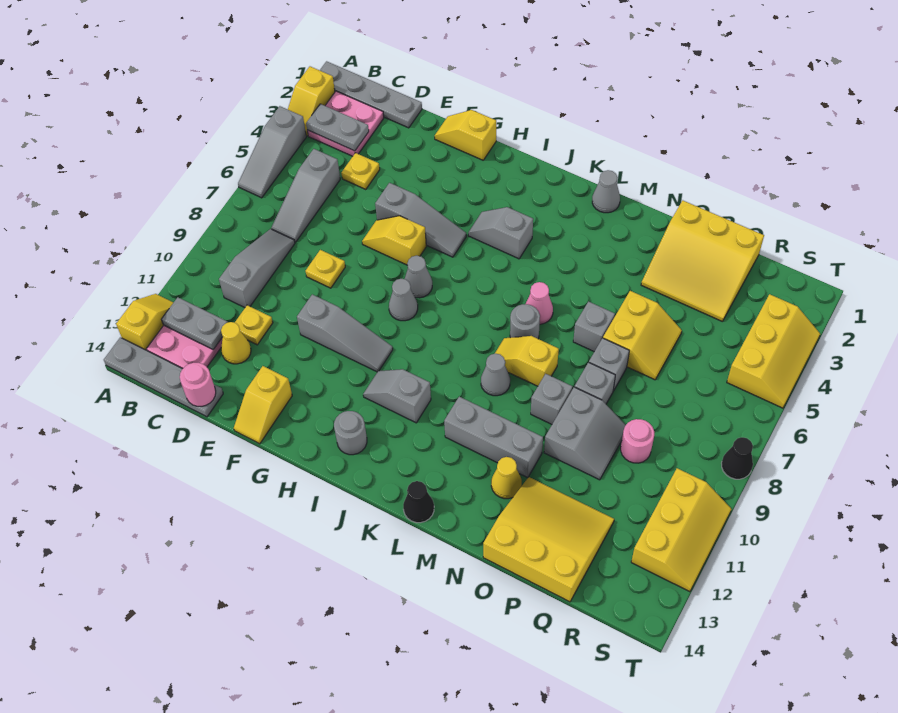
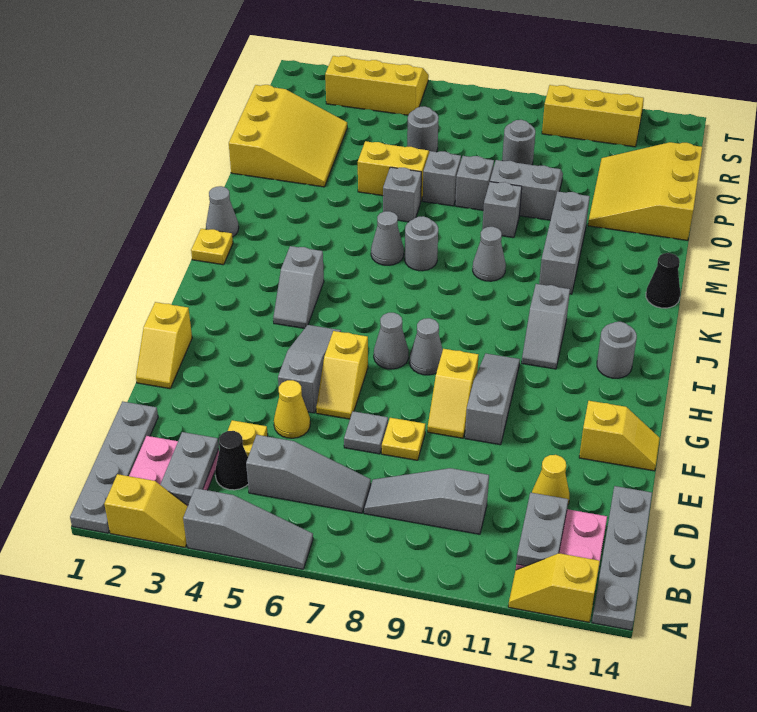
yellow 1x1 plate [235,305,273,345] -> yellow 1x1 plate moved to [191,229,233,265]
pink 1x1 round brick [180,363,216,406] -> none
none -> grey 1x1 plate [344,411,388,454]
pink 1x1 cone [526,282,553,324] -> grey 1x1 cone [371,211,404,265]
yellow 1x2 slope [495,336,559,386] -> yellow 1x2 slope moved to [427,349,478,438]
yellow 1x1 cone [491,457,522,499] -> yellow 1x1 cone moved to [274,380,310,438]
none -> grey 1x1 round brick [407,106,439,152]
pink 1x1 round brick [621,419,654,463] -> grey 1x1 round brick [502,120,535,165]
black 1x1 cone [722,437,753,479] -> black 1x1 cone moved to [215,431,248,490]

